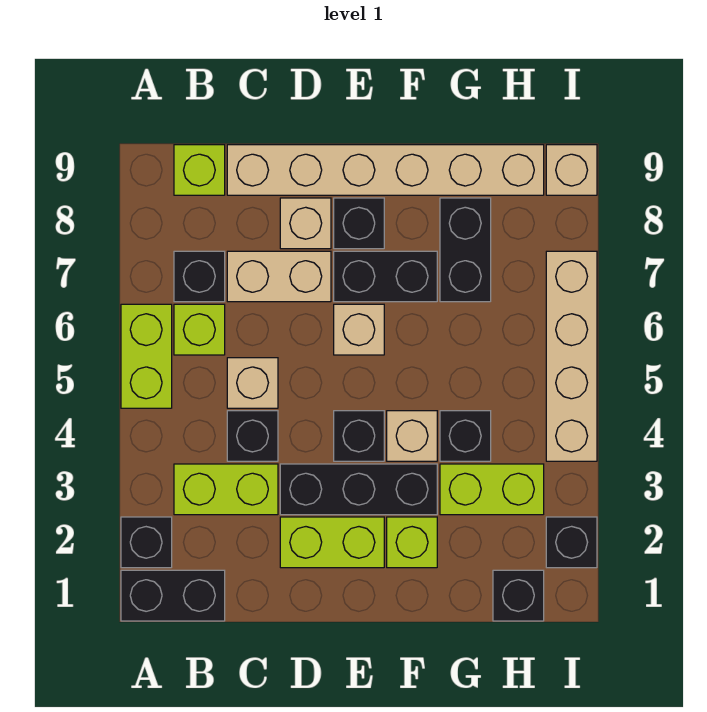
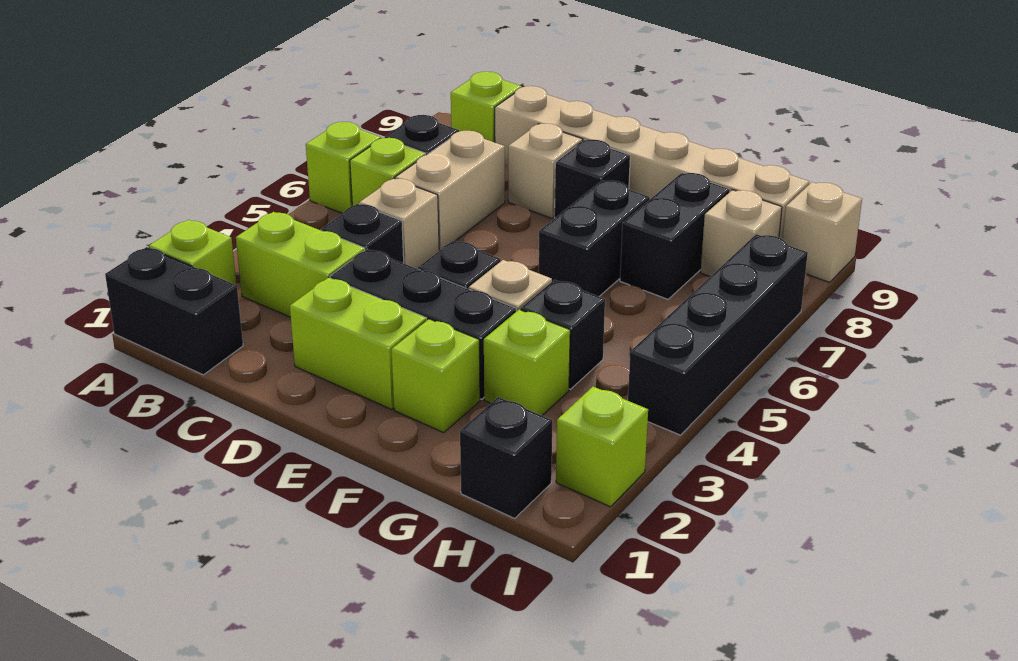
black 1x1 brick [121,517,172,568] -> lime 1x1 brick [149,220,236,285]
lime 1x2 brick [121,304,172,408] -> lime 1x1 brick [306,122,381,213]
tan 1x2 brick [227,251,331,302] -> tan 1x2 brick turned to [395,131,505,251]
tan 1x1 brick [334,304,384,355] -> tan 1x1 brick moved to [701,190,782,277]
black 1x2 brick [334,251,437,302] -> black 1x2 brick turned to [539,180,650,296]
lime 1x2 brick [440,464,544,515] -> lime 1x1 brick [484,310,570,415]
black 1x1 brick [546,517,597,568] -> lime 1x1 brick [556,387,648,507]
tan 1x4 brick [546,251,597,461] -> black 1x4 brick [628,234,808,435]

